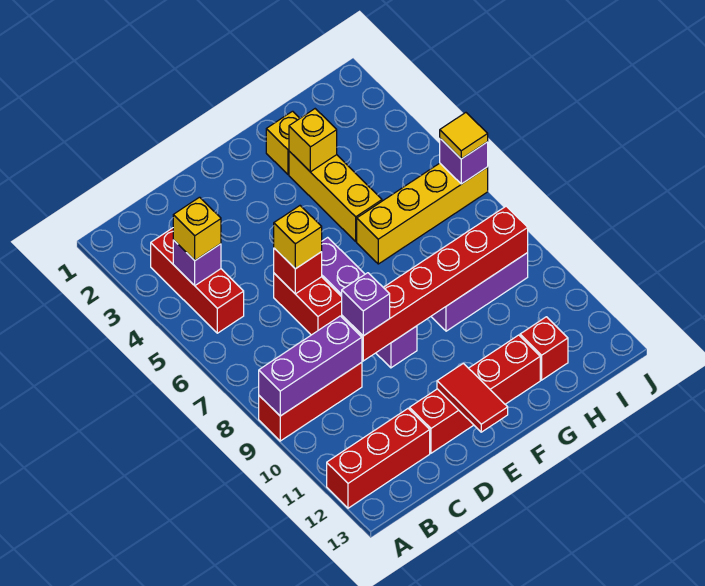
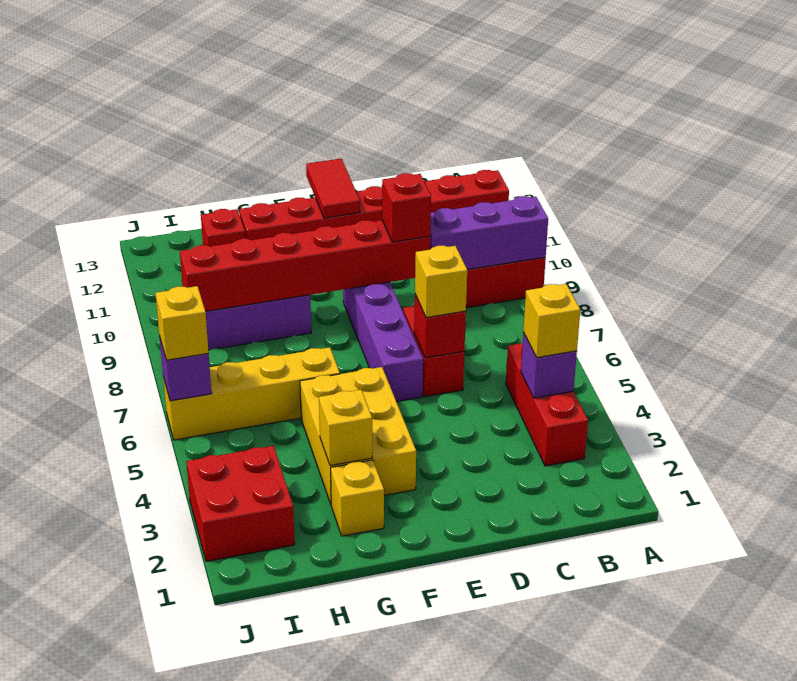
purple 1x1 brick [342,273,390,336] -> red 1x1 brick [382,173,431,242]
yellow 1x3 brick [289,151,382,241] -> yellow 2x3 brick [300,367,416,504]
none -> red 2x2 brick [186,446,295,561]
yellow 1x1 tile [440,113,488,159] -> yellow 1x1 brick [155,286,209,360]

